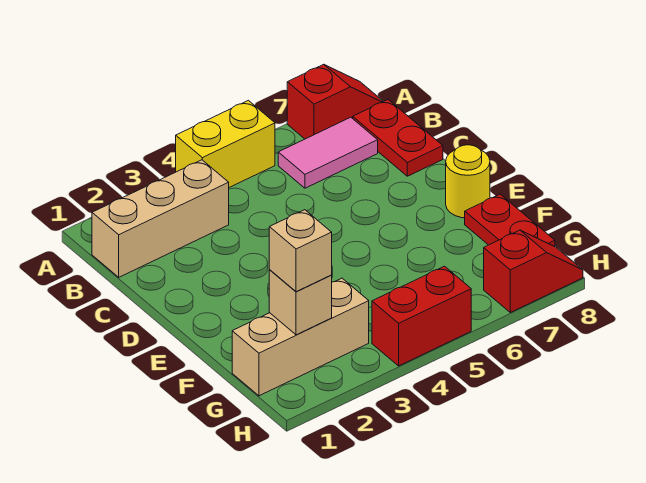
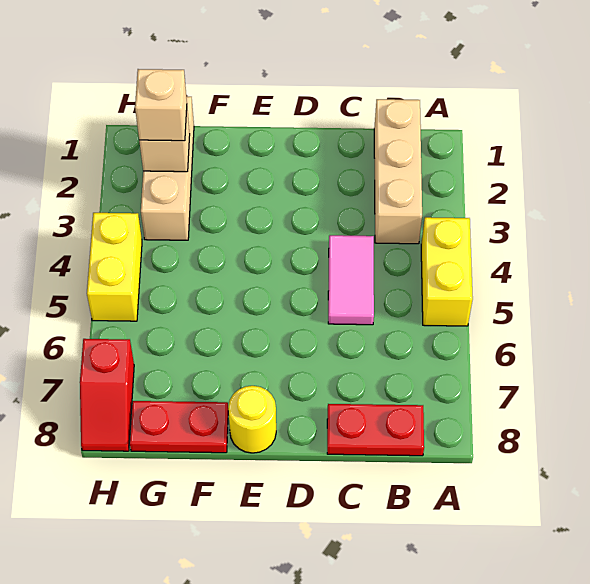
red 1x2 slope [287,64,383,139] -> none
pink 1x2 tile [278,117,378,188] -> pink 1x2 tile moved to [328,235,374,325]
red 1x2 brick [372,266,471,366] -> yellow 1x2 brick [87,213,142,321]

